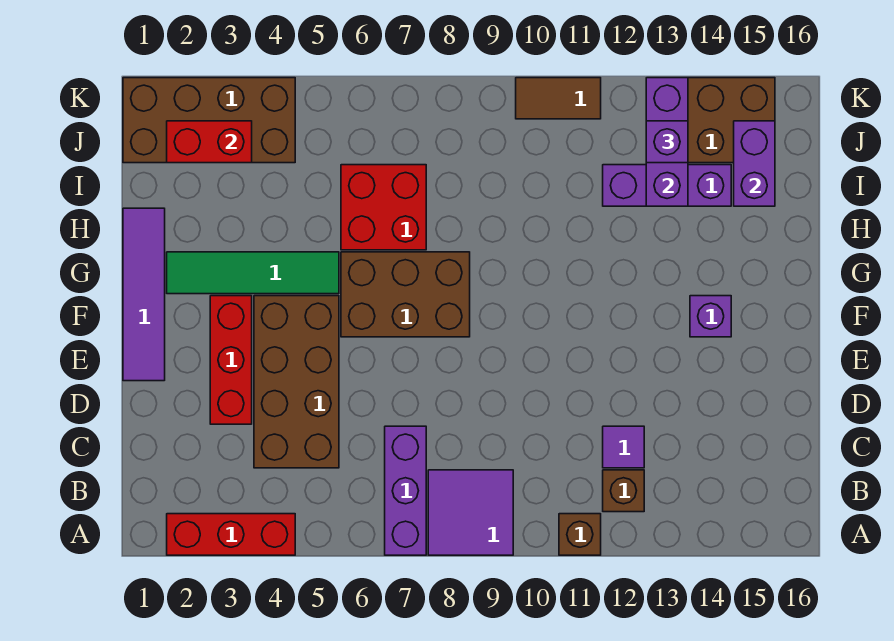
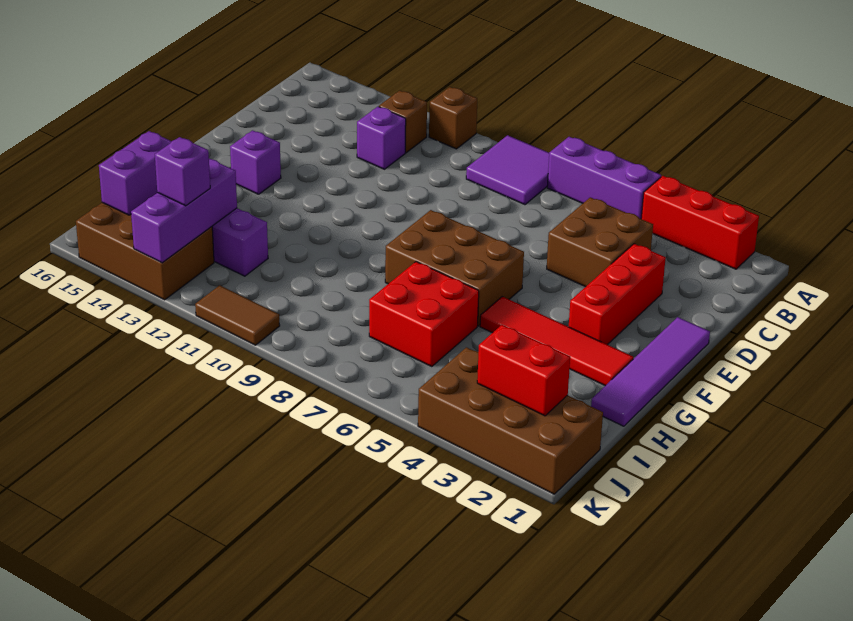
purple 1x3 brick [385,426,426,555] -> purple 1x3 brick turned to [547,137,661,219]
brown 2x4 brick [254,296,339,468] -> brown 2x2 brick [547,197,653,287]
purple 1x1 tile [603,426,644,468] -> purple 1x1 brick [357,107,406,169]
green 1x4 tile [167,252,339,294] -> red 1x4 tile [480,297,633,386]

